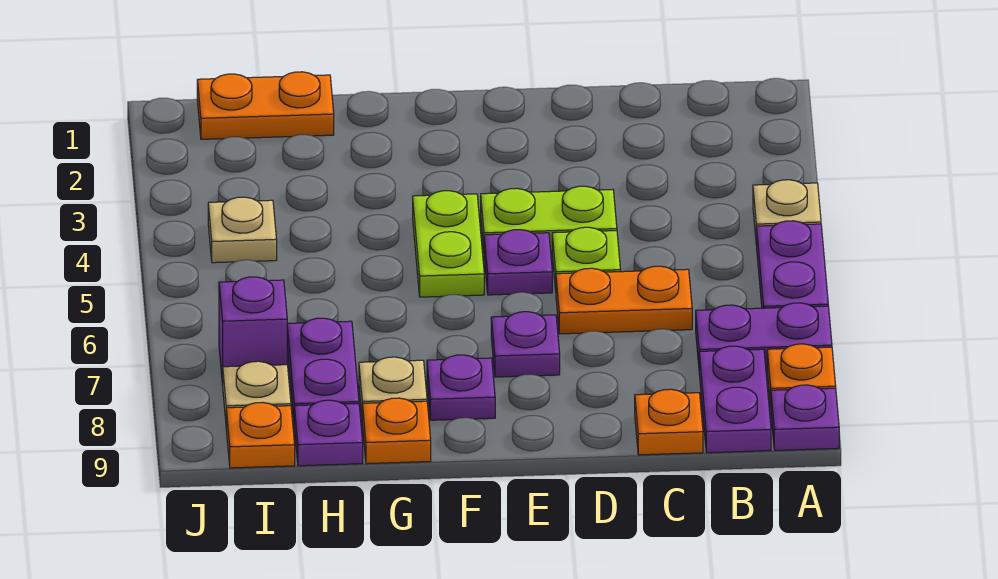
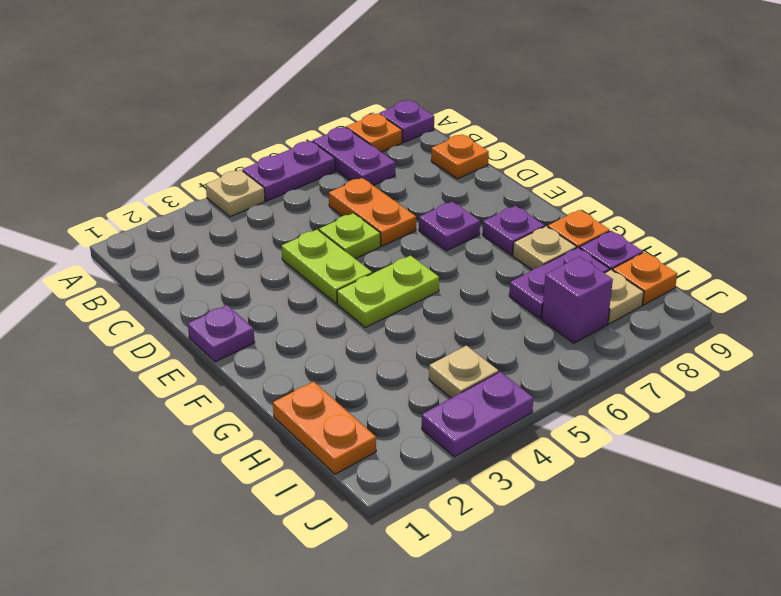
purple 1x2 plate [699,346,771,453] -> purple 1x2 plate moved to [422,372,533,457]
purple 1x1 plate [484,230,552,295] -> purple 1x1 plate moved to [188,305,255,362]

